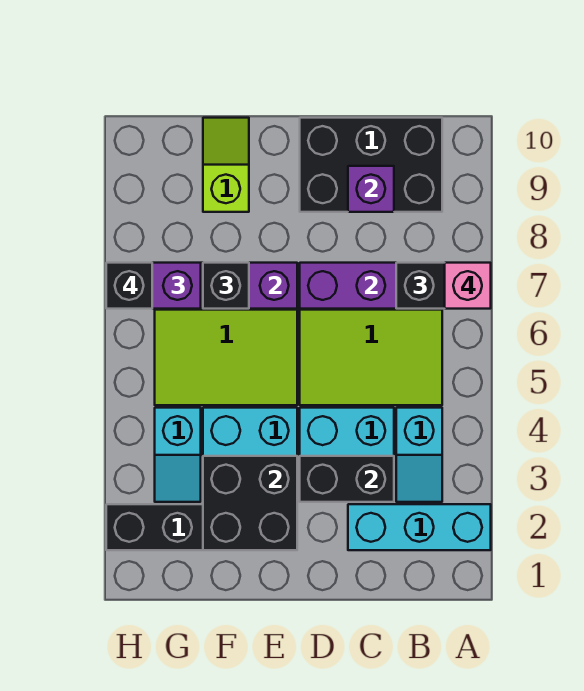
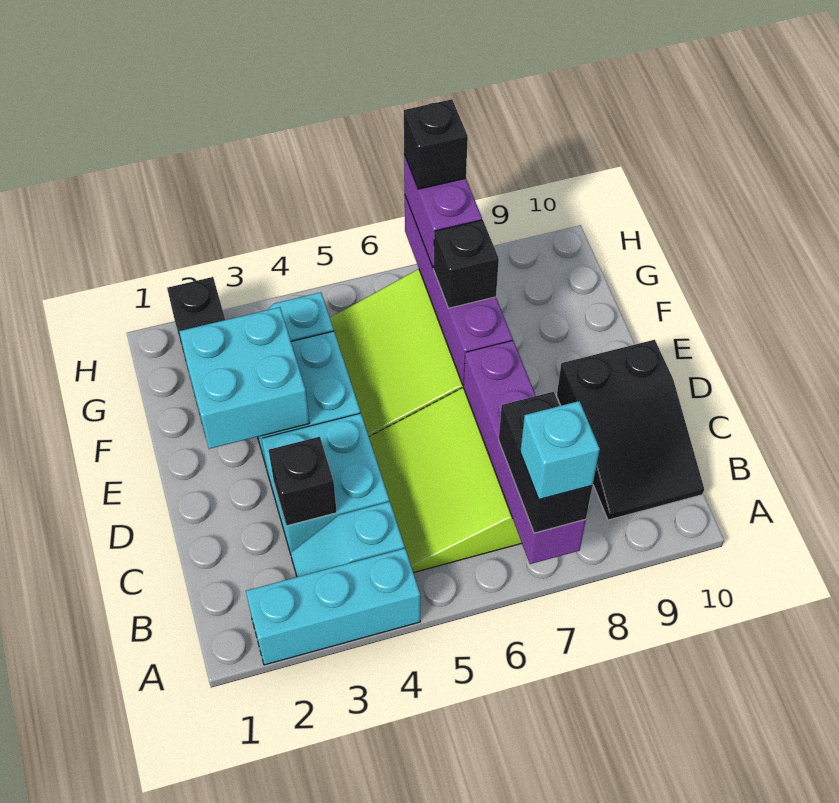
cyan 1x3 brick [348,504,491,550] -> cyan 1x3 brick turned to [246,548,420,665]
pink 1x1 brick [445,263,491,309] -> cyan 1x1 brick [520,401,600,499]
black 2x3 brick [300,118,442,212] -> black 2x3 slope [557,340,704,520]
black 1x2 brick [300,456,394,502] -> black 1x1 brick [269,437,337,526]
purple 1x1 brick [348,166,394,212] -> none
black 2x2 brick [203,456,297,550] -> cyan 2x2 brick [179,307,309,449]
lime 1x2 slope [203,118,249,212] -> none

